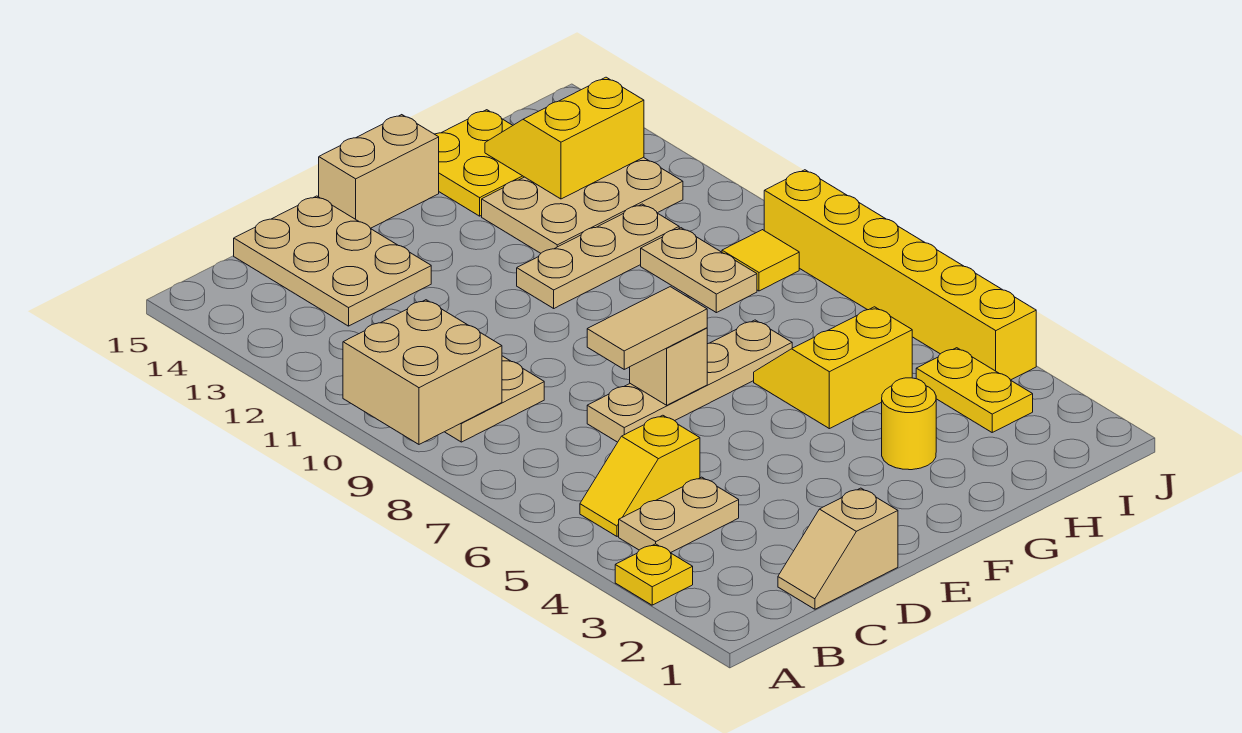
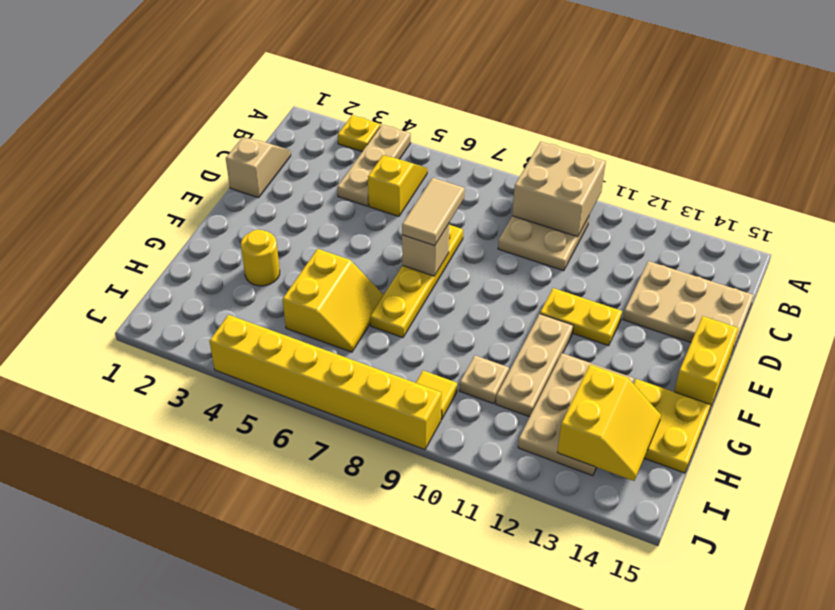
tan 1x2 plate [619,477,739,553] -> tan 1x3 plate [337,125,411,206]
tan 1x4 plate [587,320,792,442] -> yellow 1x4 plate [370,225,463,338]
tan 1x2 brick [319,115,439,228] -> yellow 1x2 brick [674,316,739,408]
tan 1x2 plate [641,228,757,313] -> tan 1x1 plate [459,356,509,404]
yellow 1x2 plate [916,348,1033,432] -> yellow 1x2 plate moved to [540,288,622,346]

